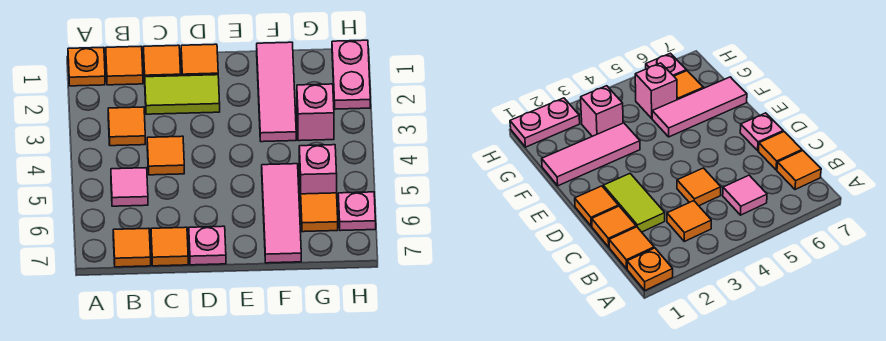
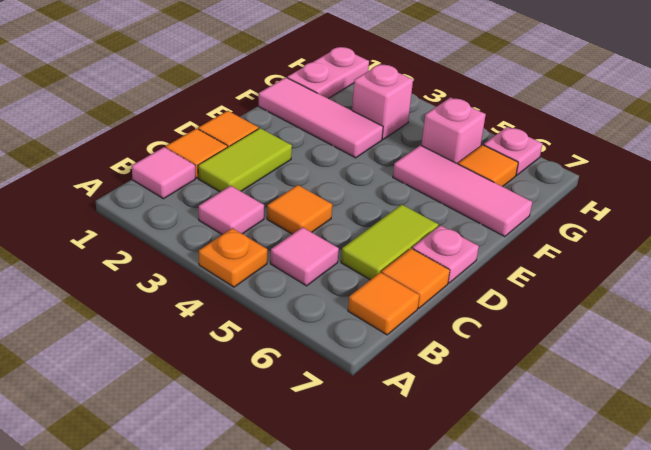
orange 1x1 plate [68,47,105,86] -> orange 1x1 plate moved to [199,228,267,287]
orange 1x1 tile [106,46,143,85] -> pink 1x1 tile [132,147,195,199]
orange 1x1 tile [108,107,145,146] -> pink 1x1 tile [199,186,264,235]
none -> lime 1x2 tile [341,204,438,280]
pink 1x2 plate [332,40,370,109] -> pink 1x2 plate turned to [287,47,369,99]

